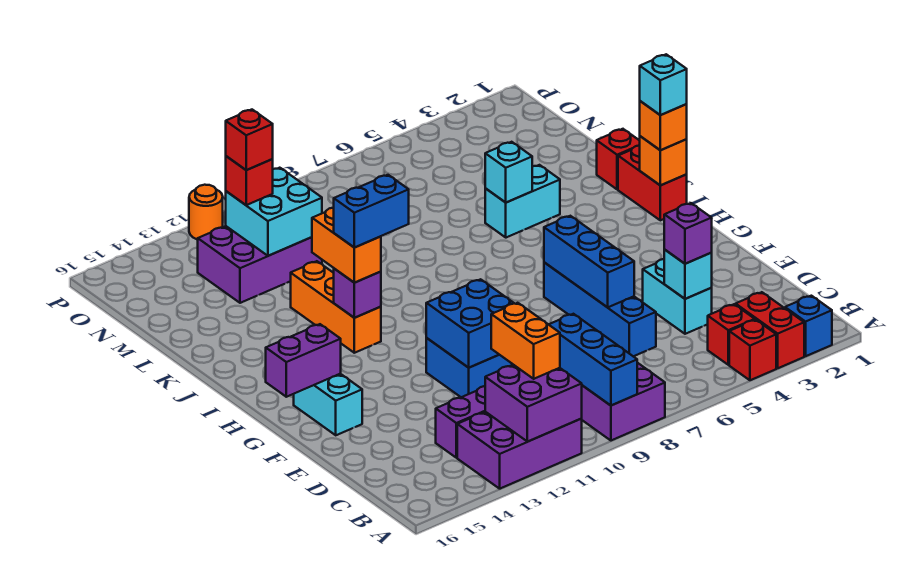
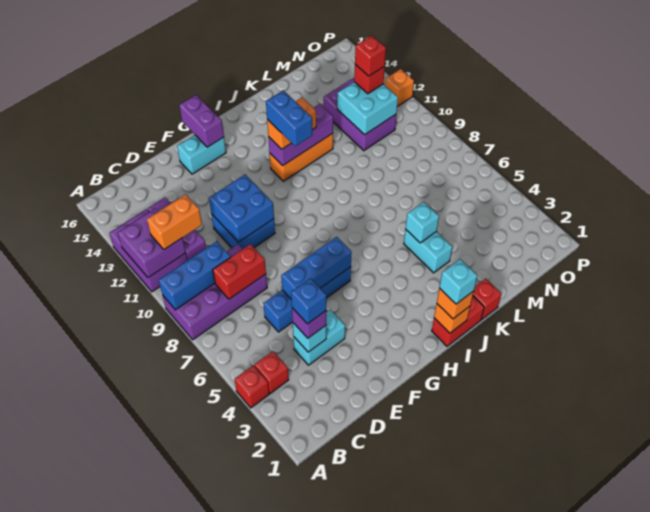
blue 1x1 brick [785,296,832,356] -> blue 1x1 brick moved to [291,278,326,324]
red 1x2 brick [736,292,804,368] -> red 1x2 brick moved to [213,244,266,299]
purple 1x1 brick [334,269,381,318] -> purple 1x3 brick [268,104,333,166]
orange 1x1 round brick [189,185,223,240] -> orange 1x1 brick [385,69,414,106]

